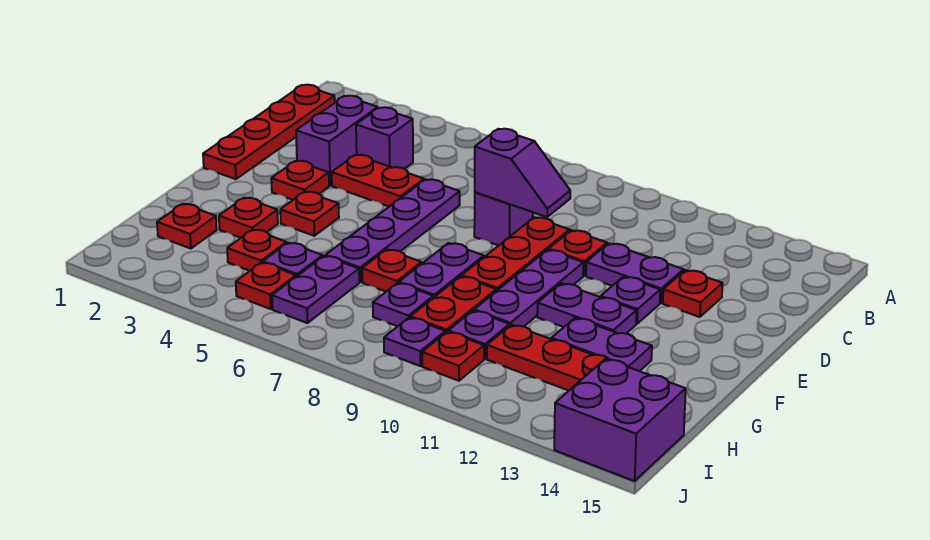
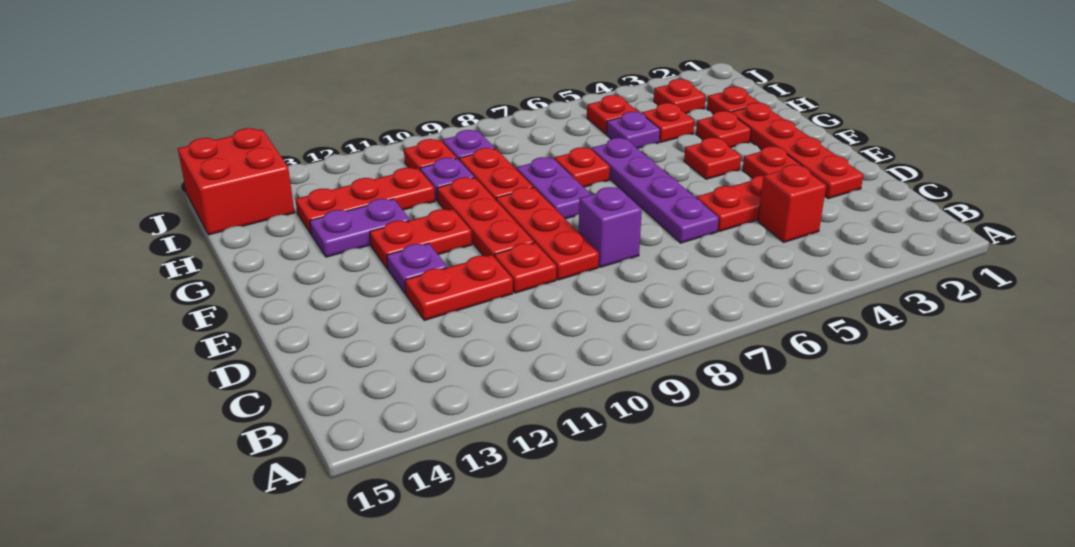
red 1x4 plate [203,85,335,179] -> red 1x4 plate moved to [731,103,863,199]
purple 1x2 brick [296,96,378,185] -> none
purple 1x1 brick [356,107,413,169] -> red 1x1 brick [758,165,826,242]
purple 1x2 slope [475,129,570,217] -> none
purple 1x2 plate [586,243,684,303] -> red 1x2 plate [405,255,513,320]
red 1x1 plate [663,270,723,317] -> red 1x1 plate moved to [654,79,706,113]
purple 1x3 plate [474,250,583,327] -> red 1x3 plate [437,177,534,256]
purple 1x2 plate [537,283,637,334] -> red 1x2 plate [370,209,472,269]
purple 1x2 plate [272,256,359,323] -> none
purple 1x1 plate [373,283,433,326] -> none
purple 2x2 brick [554,359,686,481] -> red 2x2 brick [178,128,295,235]

